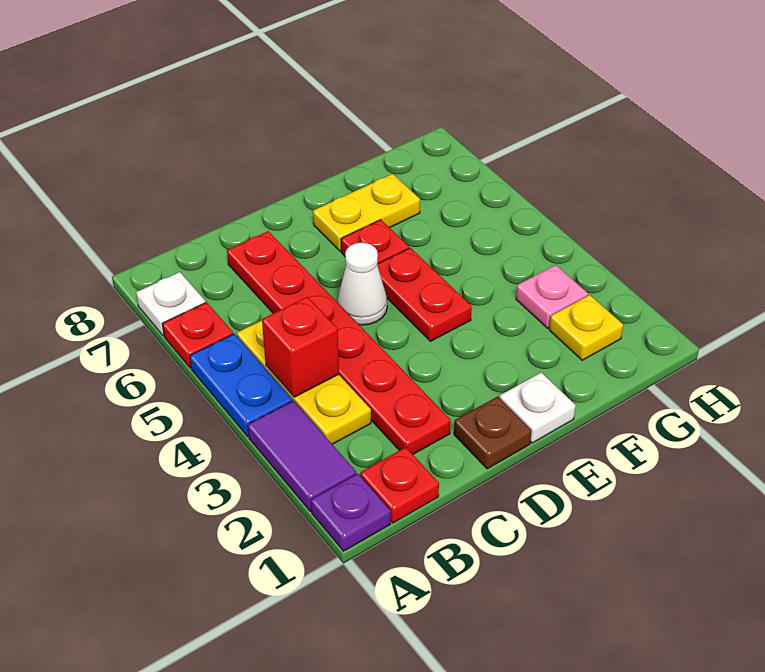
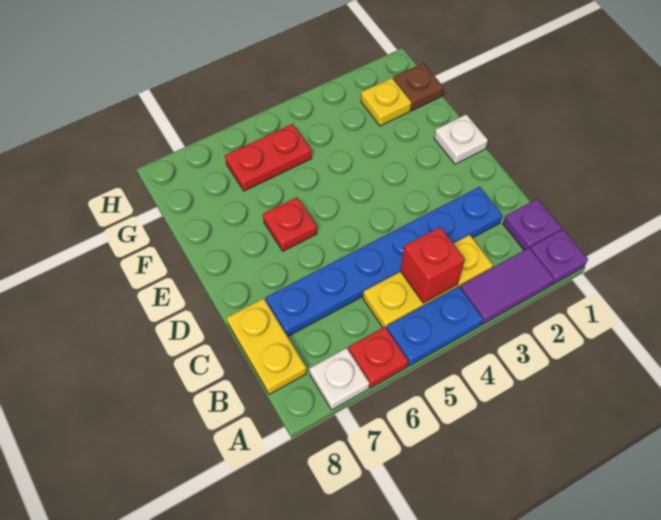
red 1x1 plate [360,447,439,523] -> purple 1x1 plate [503,199,562,250]
red 1x6 plate [227,231,451,454] -> blue 1x6 plate [266,187,503,337]
brown 1x1 plate [454,397,531,469] -> brown 1x1 plate moved to [393,63,443,111]
white 1x1 cone [337,243,387,325] -> none
red 1x2 plate [377,248,472,341] -> red 1x2 plate moved to [225,124,312,191]
yellow 1x2 plate [313,174,420,251] -> yellow 1x2 plate moved to [227,298,307,394]
pink 1x1 plate [516,265,588,328] -> none

